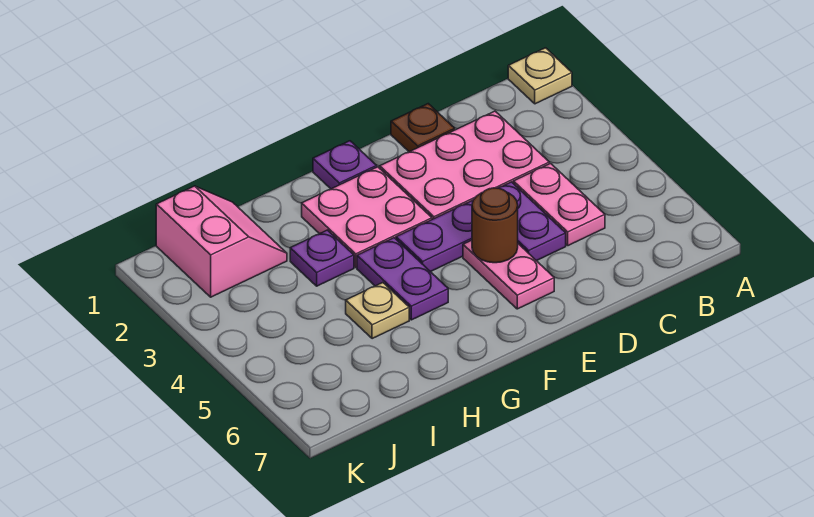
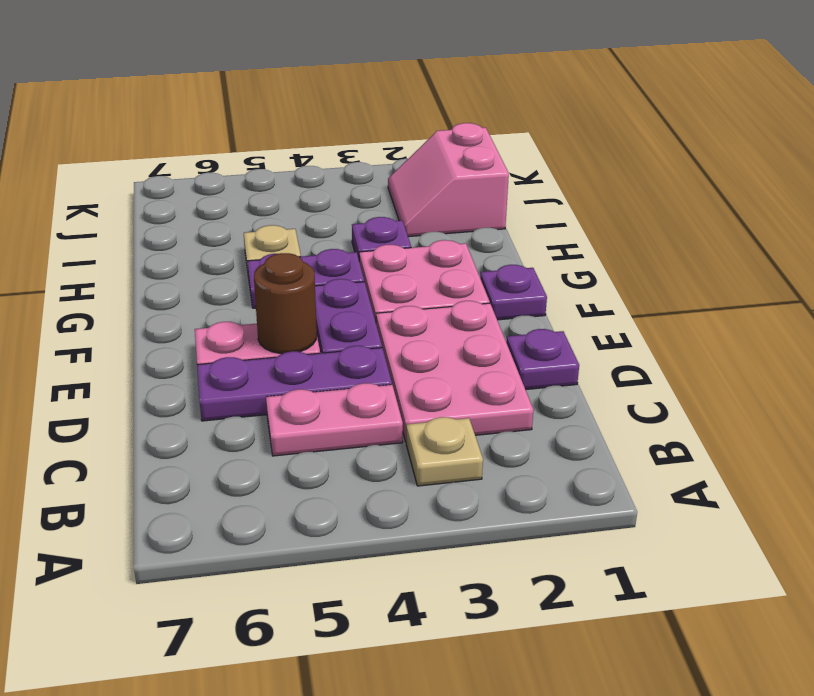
tan 1x1 plate [508,48,572,104] -> tan 1x1 plate moved to [406,417,483,486]
brown 1x1 plate [391,104,455,152] -> purple 1x1 plate [506,329,579,390]
purple 1x2 plate [499,182,566,261] -> purple 1x3 plate [197,346,392,421]
pink 2x2 slope [156,186,287,297] -> pink 2x2 slope turned to [388,123,509,237]

